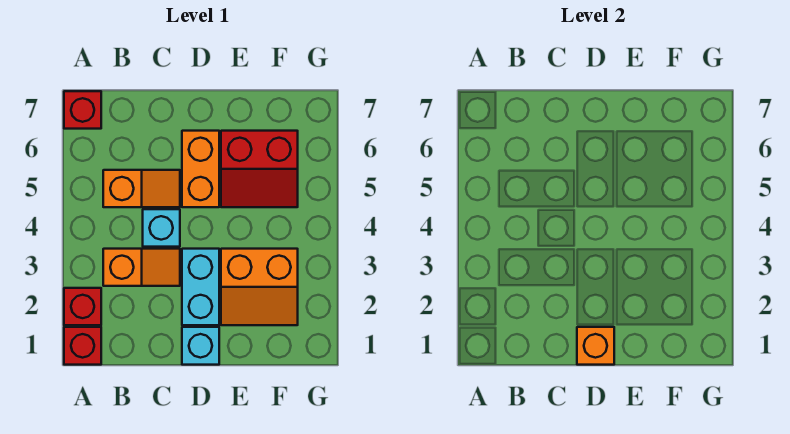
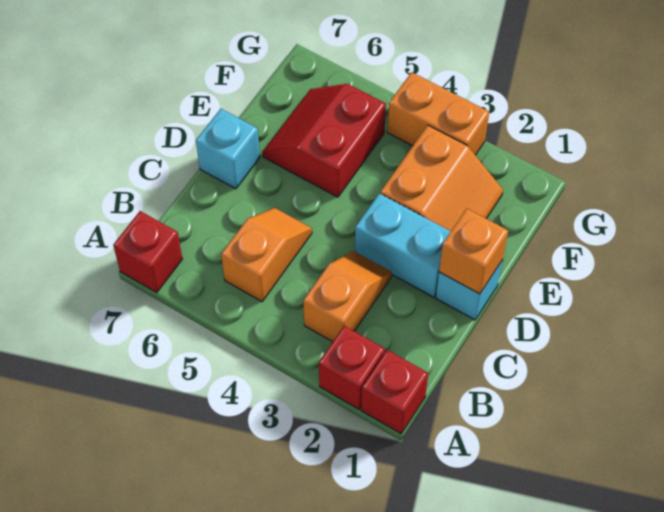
cyan 1x1 brick [143,209,180,247] -> cyan 1x1 brick moved to [196,109,260,189]
orange 1x2 brick [182,131,219,207] -> orange 1x2 brick moved to [387,72,489,155]
red 2x2 slope [221,131,298,207] -> red 2x2 slope turned to [263,84,386,197]

